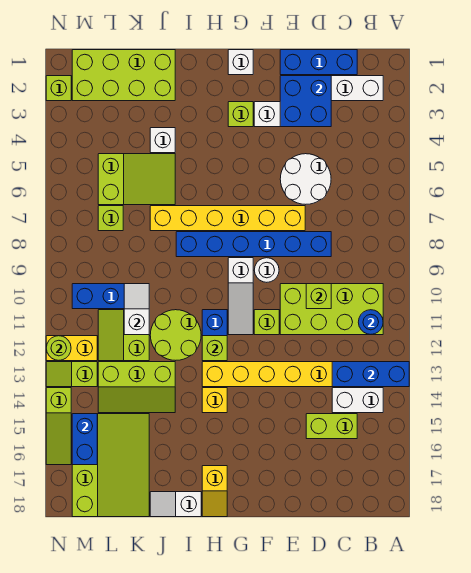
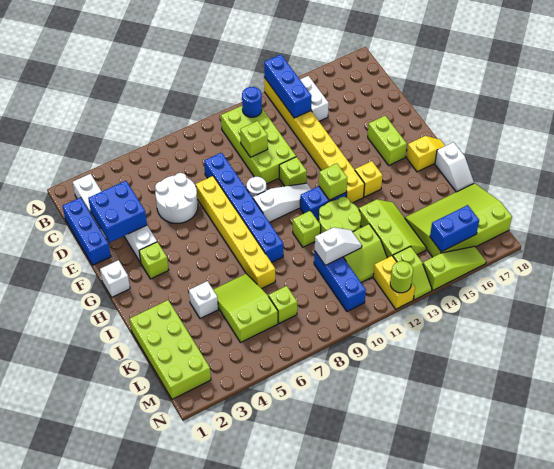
lime 1x2 brick [306,414,357,439] -> lime 1x2 brick moved to [368,116,407,165]
white 1x2 slope [124,284,149,335] -> white 1x2 slope turned to [315,227,362,265]
lime 1x1 brick [46,76,71,101] -> lime 1x1 brick moved to [293,211,321,247]

